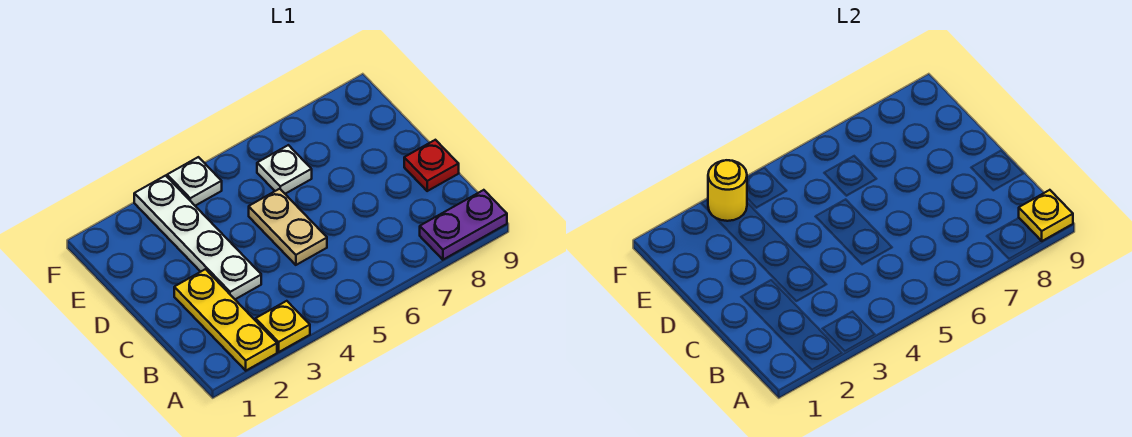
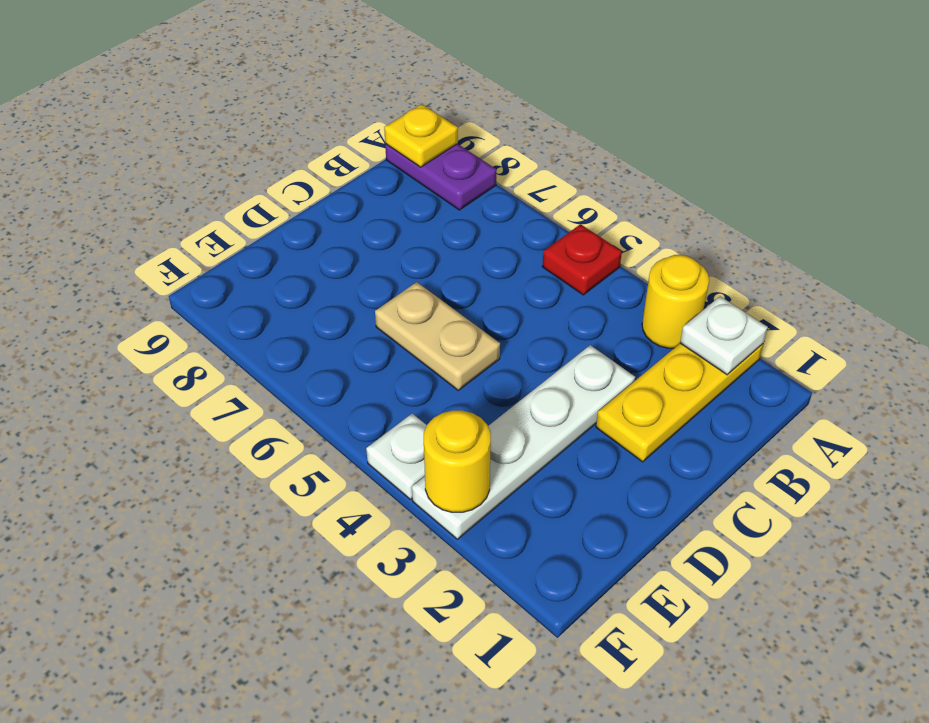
yellow 1x1 plate [256,301,310,352] -> yellow 1x1 round brick [642,255,709,348]
tan 1x2 plate [249,189,327,265] -> tan 1x2 plate turned to [375,282,500,390]
red 1x1 plate [404,140,459,191] -> red 1x1 plate moved to [542,224,622,295]
white 1x1 plate [257,145,312,194] -> white 1x1 plate moved to [680,296,768,375]

